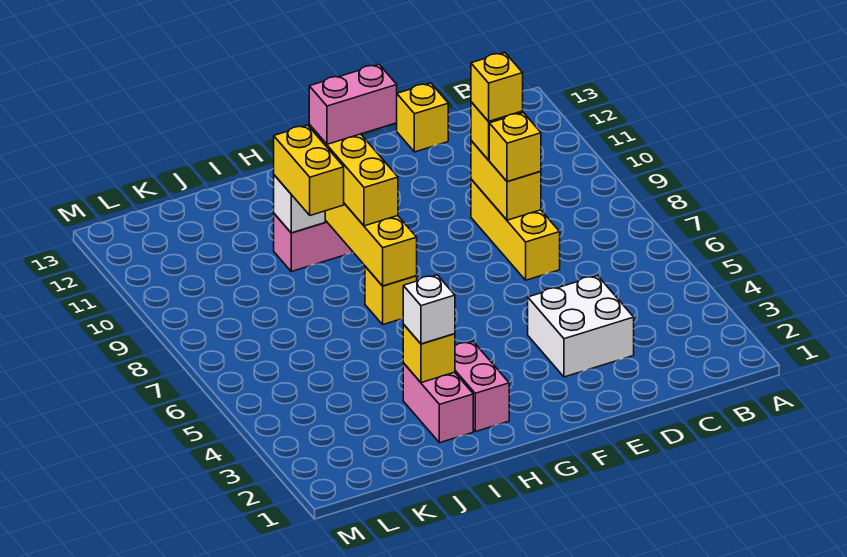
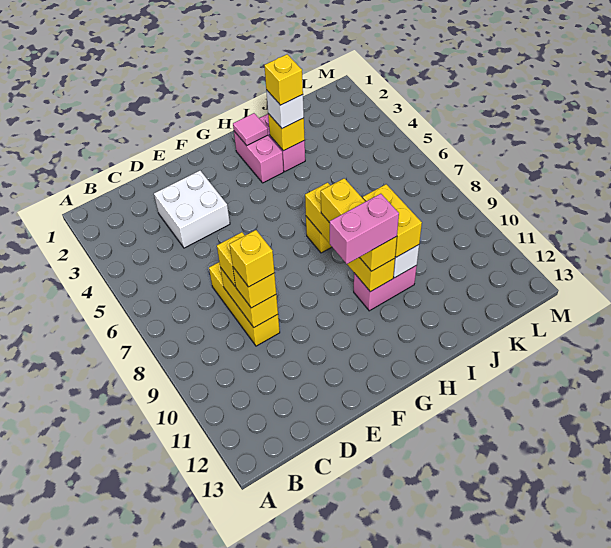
yellow 1x1 brick [397,83,448,152] -> yellow 1x1 brick moved to [264,54,303,105]
none -> pink 1x1 tile [233,113,268,145]

